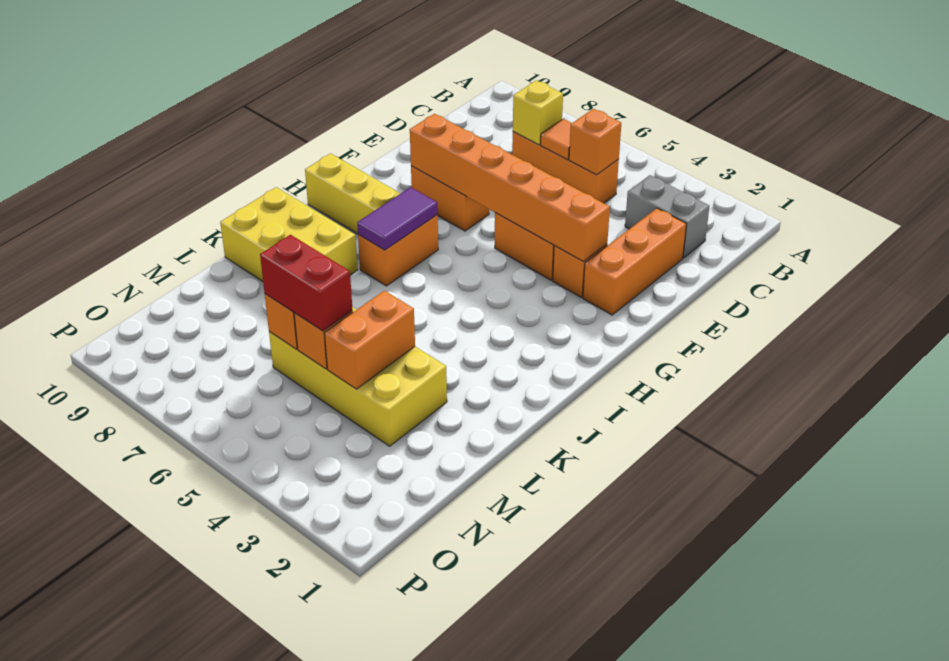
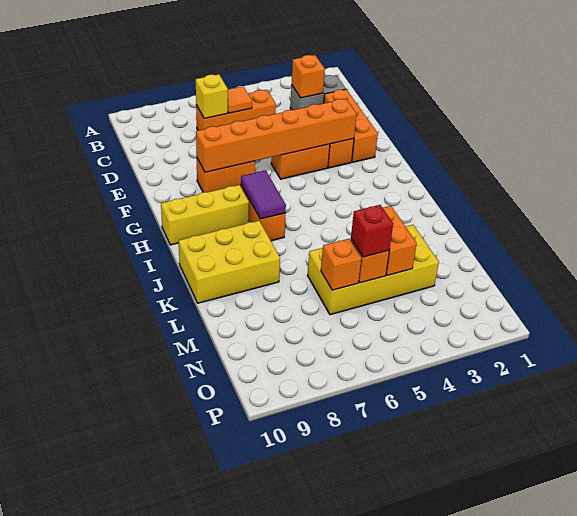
orange 1x1 brick [569,109,621,175] -> orange 1x1 brick moved to [292,55,325,98]
red 1x2 brick [260,235,353,331] -> red 1x1 brick [351,205,393,257]

